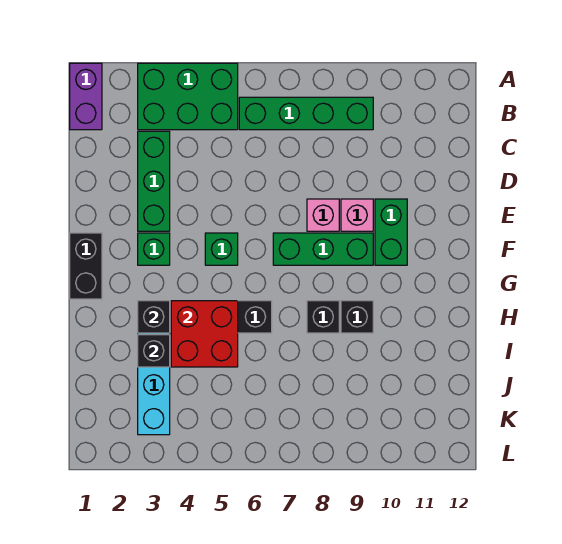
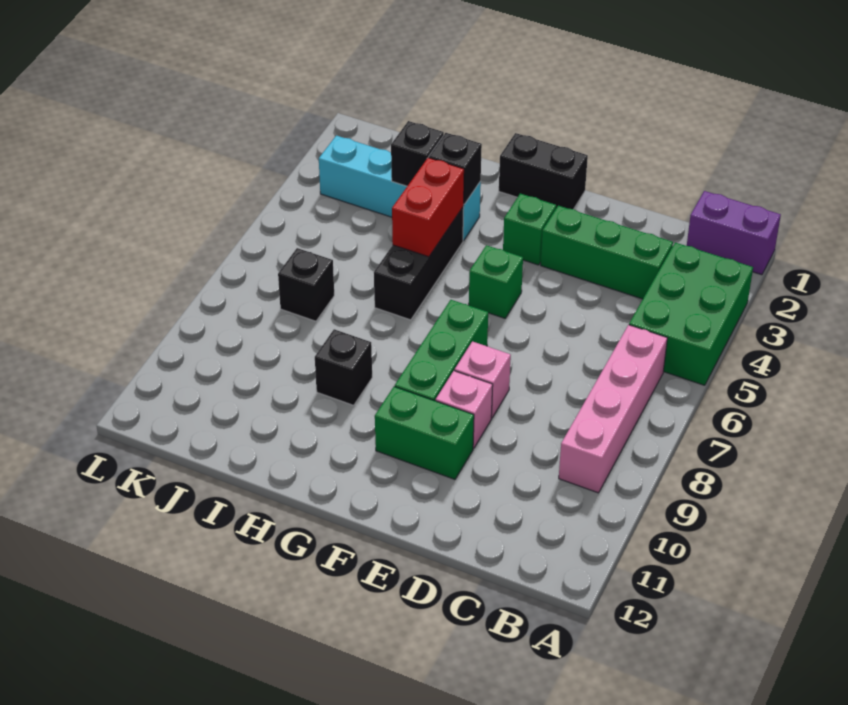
green 1x4 brick [239,97,373,130] -> pink 1x4 brick [559,325,667,493]
red 2x2 brick [171,301,238,367] -> red 1x2 brick [392,158,464,257]
black 1x1 brick [307,301,339,333] -> black 1x1 brick moved to [278,248,334,321]

